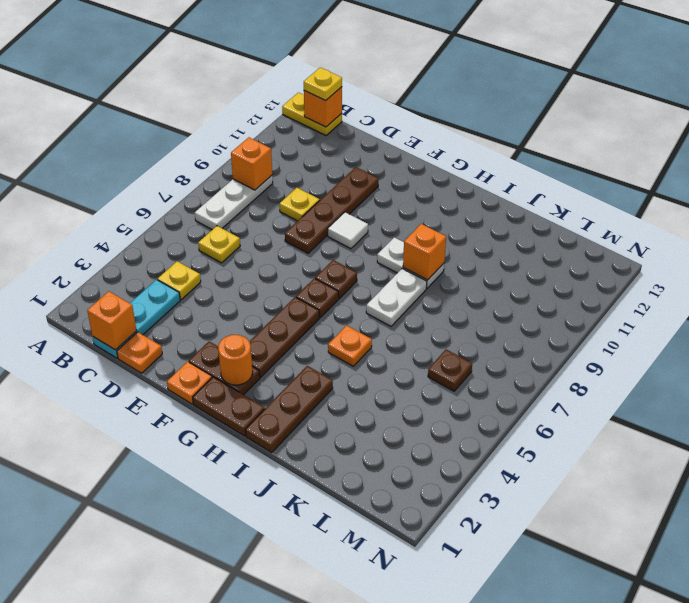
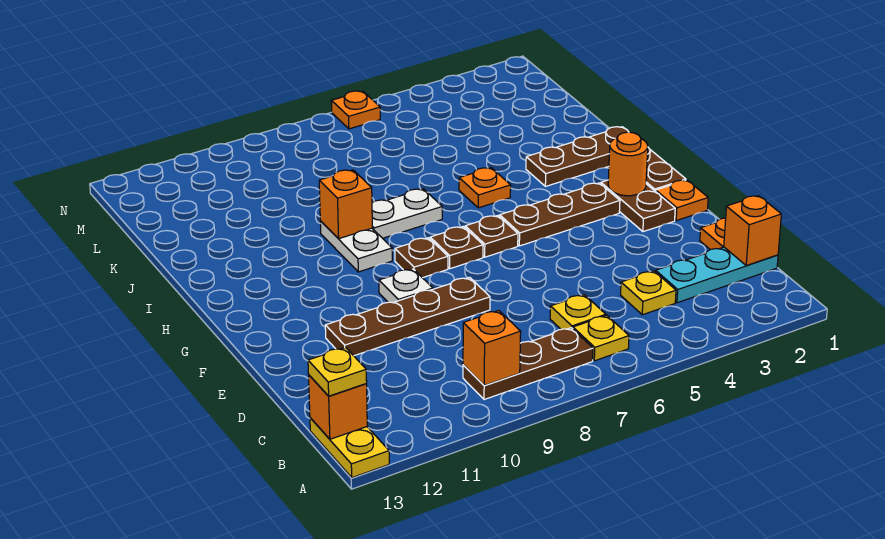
white 1x3 plate [195,176,273,230] -> brown 1x3 plate [463,328,593,400]
yellow 1x1 plate [279,188,320,221] -> yellow 1x1 plate moved to [573,315,629,361]
white 1x1 tile [328,212,368,249] -> white 1x1 plate [379,269,433,303]
brown 1x1 plate [428,349,472,391] -> brown 1x1 plate moved to [395,238,448,278]
none -> orange 1x1 plate [331,91,380,129]

